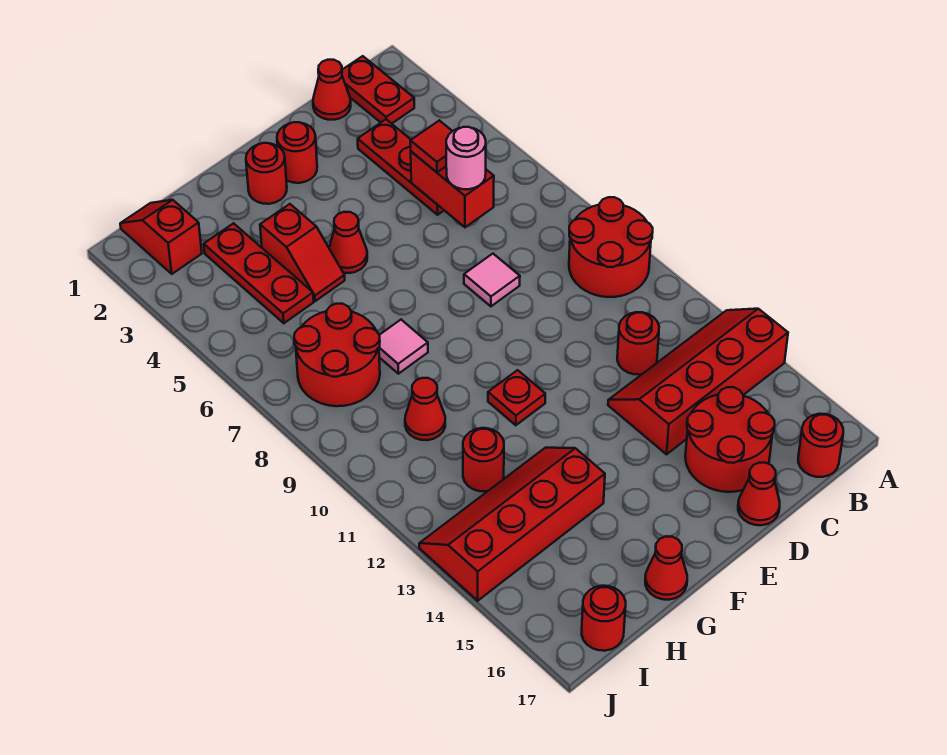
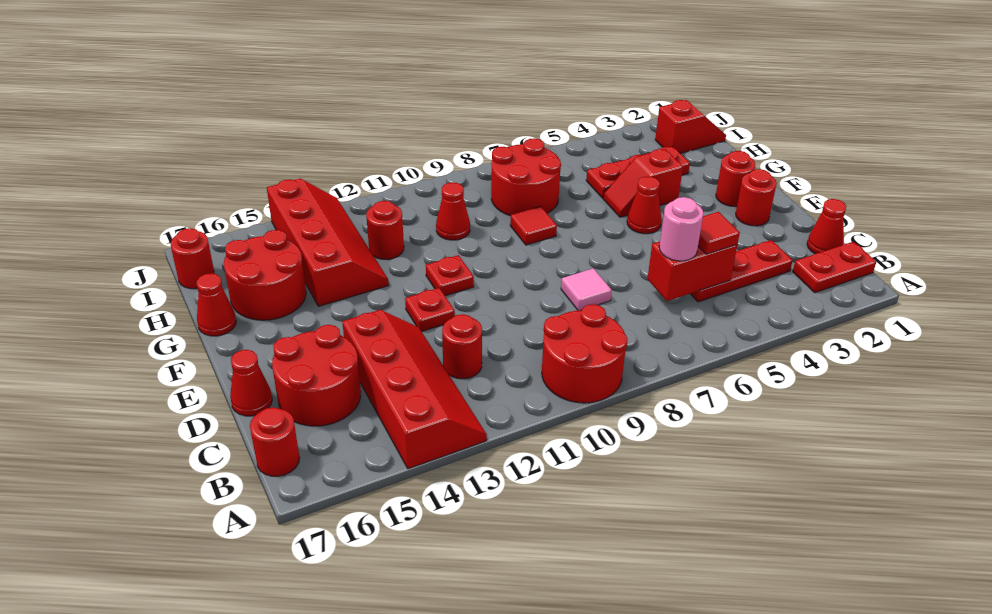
none -> red 1x1 plate [405,288,455,331]
pink 1x1 tile [379,320,428,374] -> red 1x1 tile [510,206,557,245]
none -> red 2x2 round brick [224,230,306,320]

